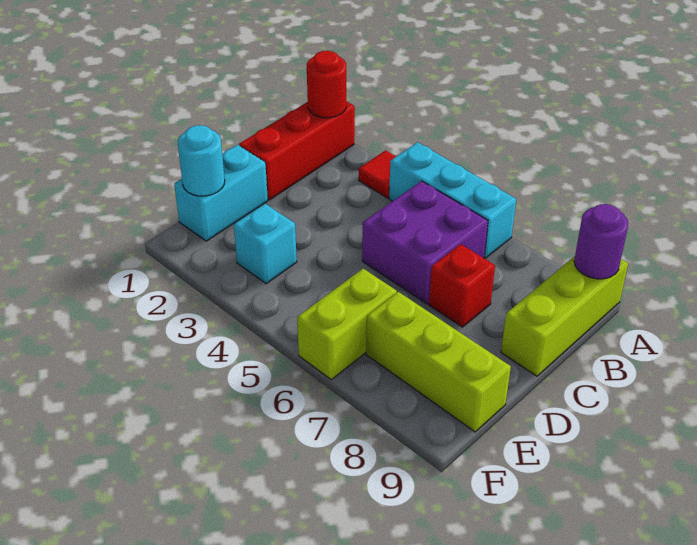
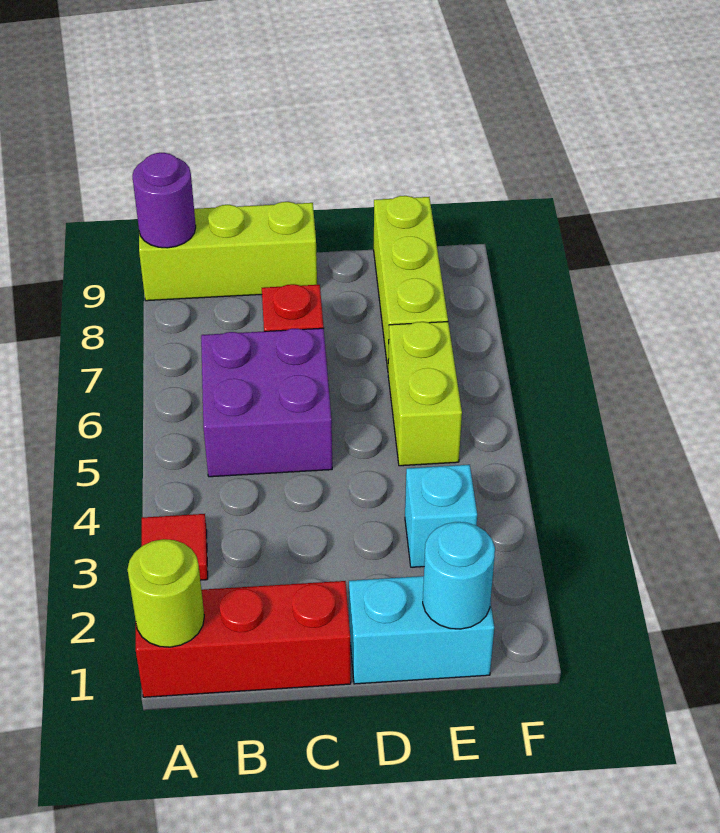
red 1x1 round brick [307,51,346,118] -> lime 1x1 round brick [127,539,204,647]
cyan 1x3 brick [389,142,516,258] -> none
lime 1x2 brick [297,269,397,380] -> lime 1x2 brick turned to [388,322,462,466]

